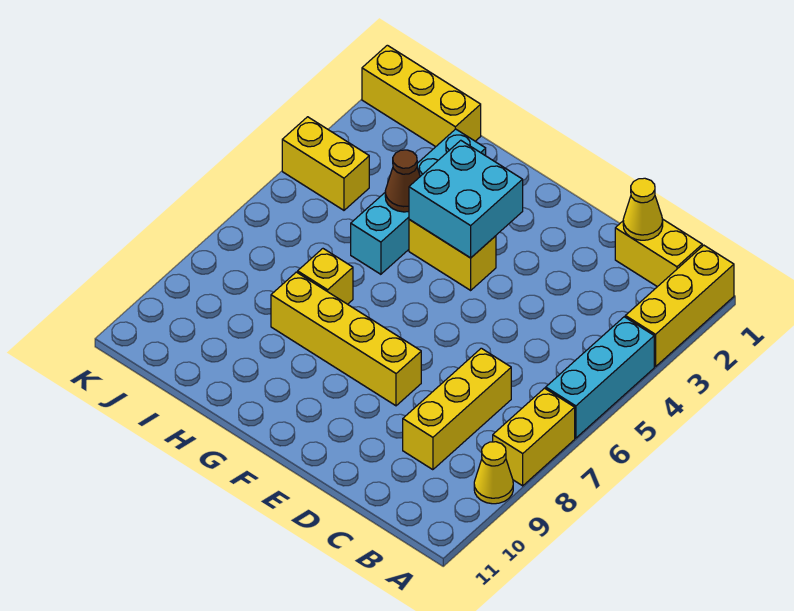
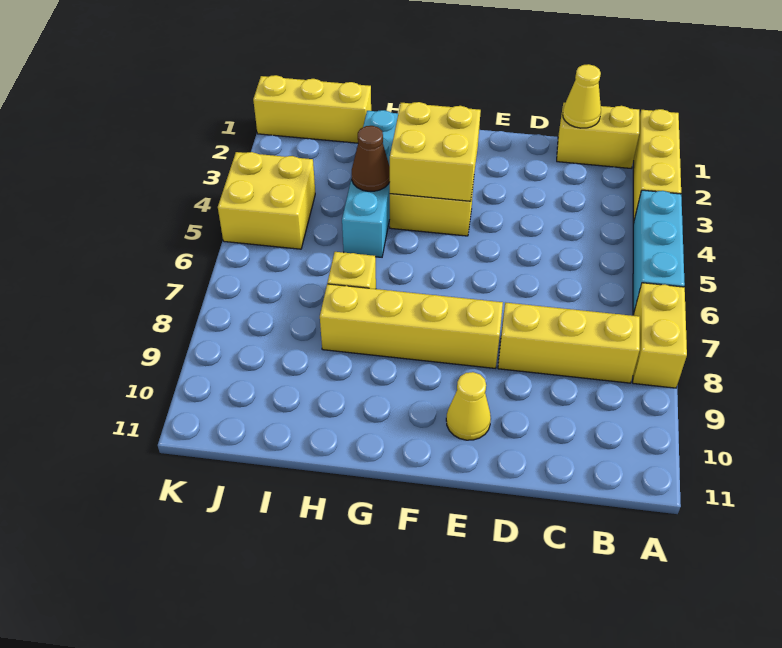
yellow 1x1 cone [474,442,513,504] -> yellow 1x1 cone moved to [446,372,491,440]
yellow 1x3 brick [403,348,511,470] -> yellow 1x3 brick turned to [498,302,640,383]
cyan 2x2 brick [409,140,523,258] -> yellow 2x2 brick [390,102,481,201]
yellow 1x2 brick [282,117,369,210] -> yellow 2x2 brick [218,152,315,249]

